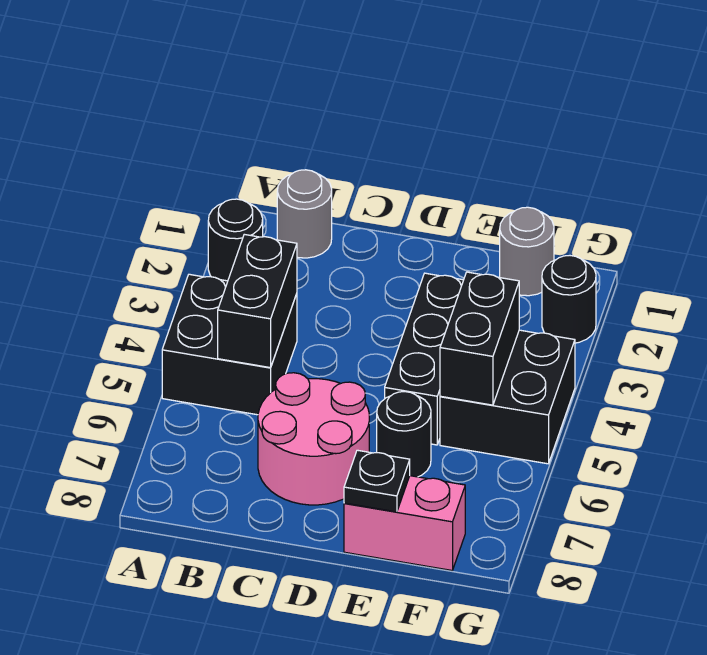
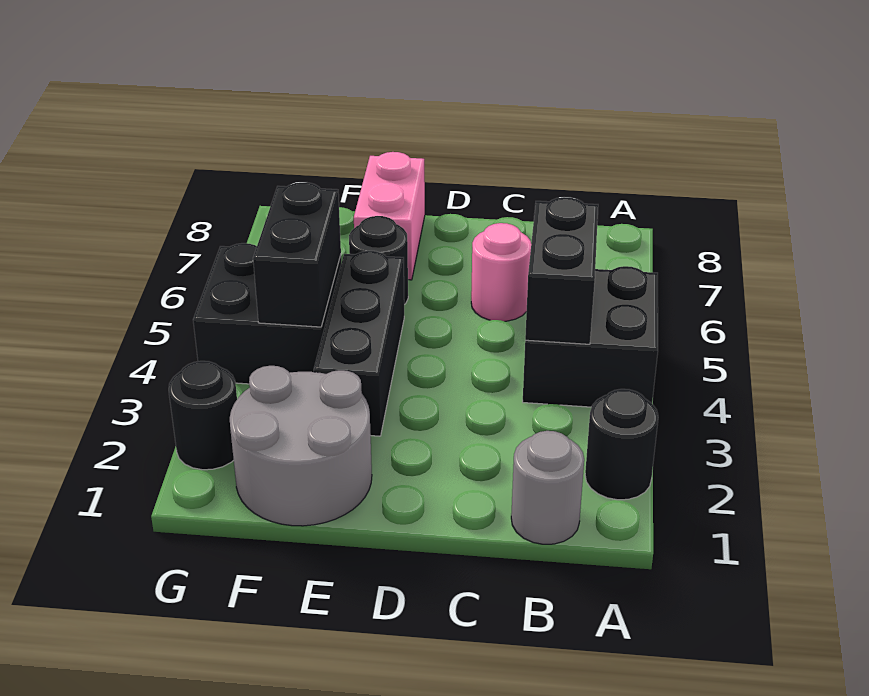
pink 2x2 round brick [258,373,369,505] -> pink 1x1 round brick [471,223,531,321]
pink 1x2 brick [344,476,465,570] -> pink 1x2 brick turned to [354,152,425,280]
black 1x1 plate [344,450,410,512] -> none
grey 1x1 round brick [500,207,554,296] -> grey 2x2 round brick [230,366,372,526]

